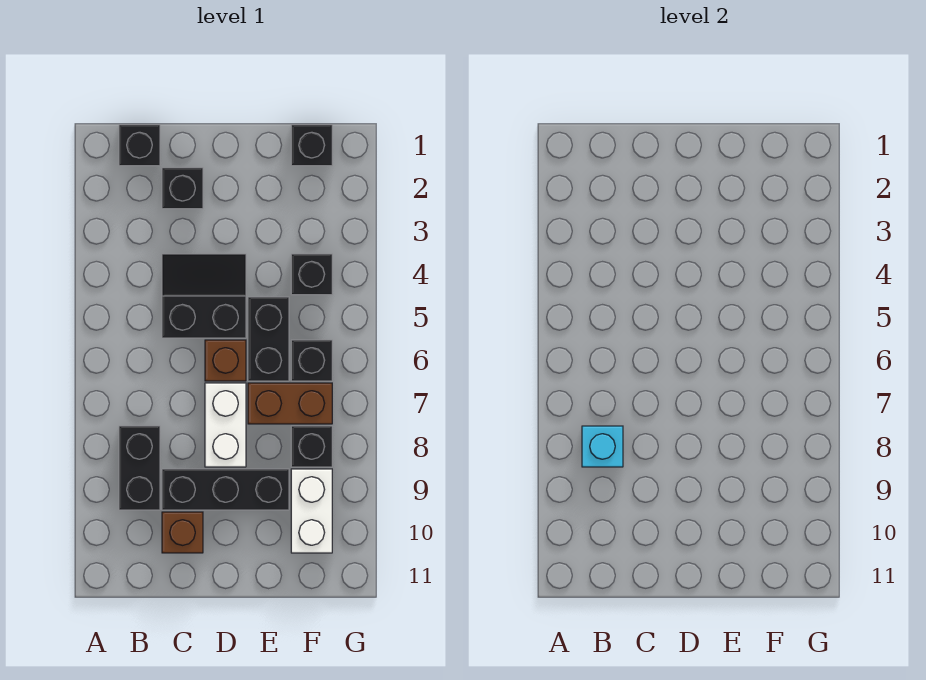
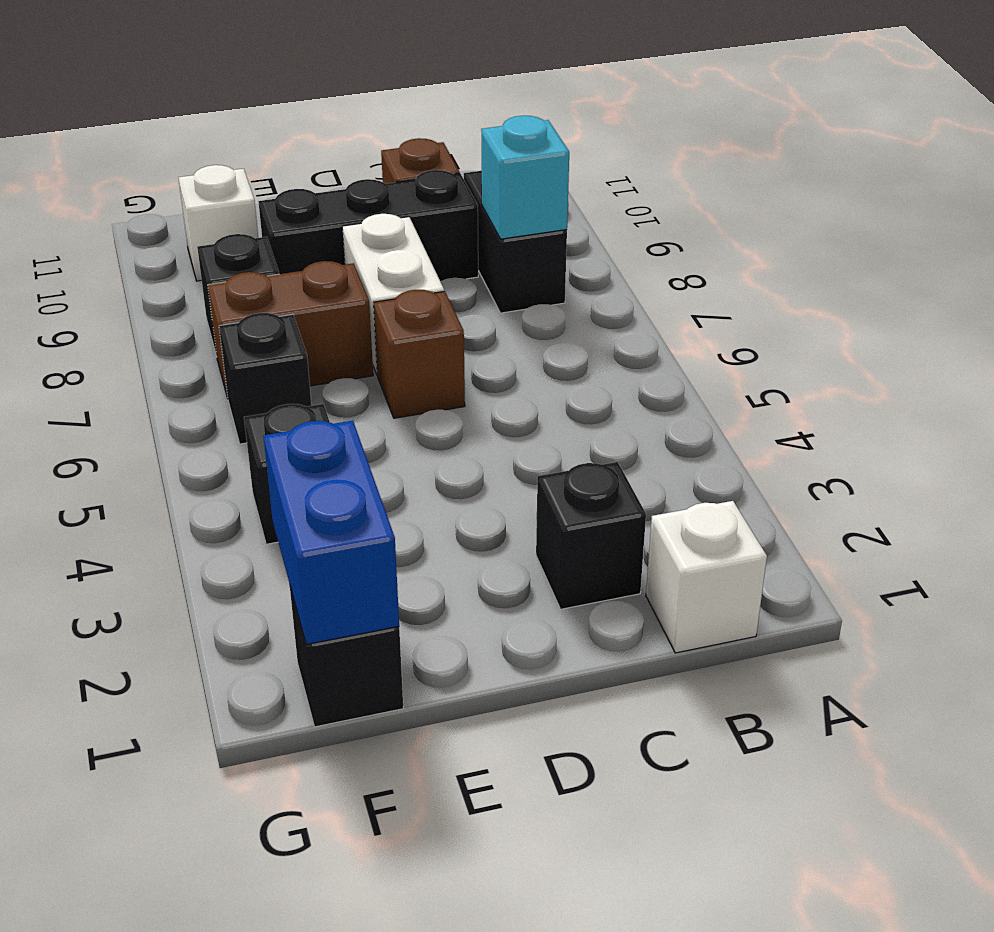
black 1x1 brick [119,125,160,166] -> white 1x1 brick [646,501,767,653]
black 2x2 slope [162,254,246,338] -> none
black 1x2 brick [248,297,289,381] -> none
none -> blue 1x2 brick [264,421,399,644]
white 1x2 brick [291,469,332,553] -> white 1x1 brick [178,165,258,281]

